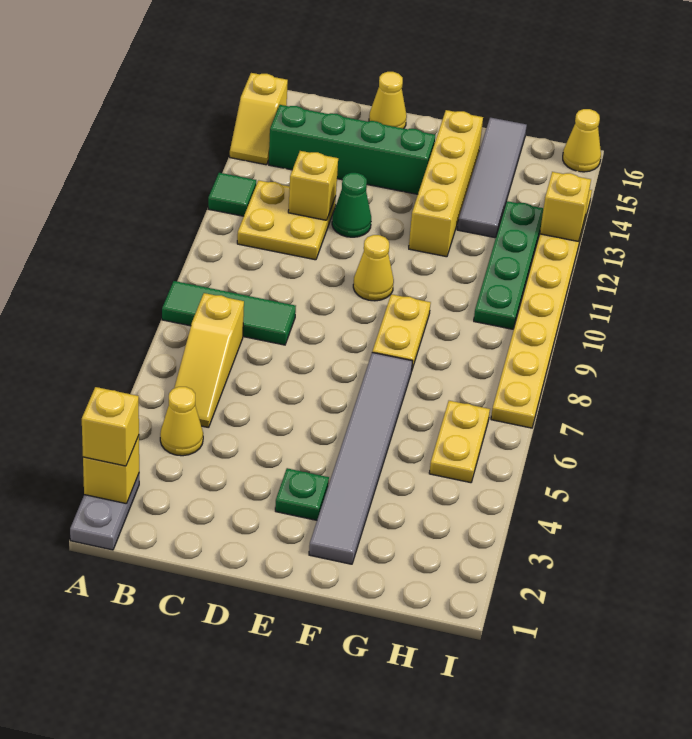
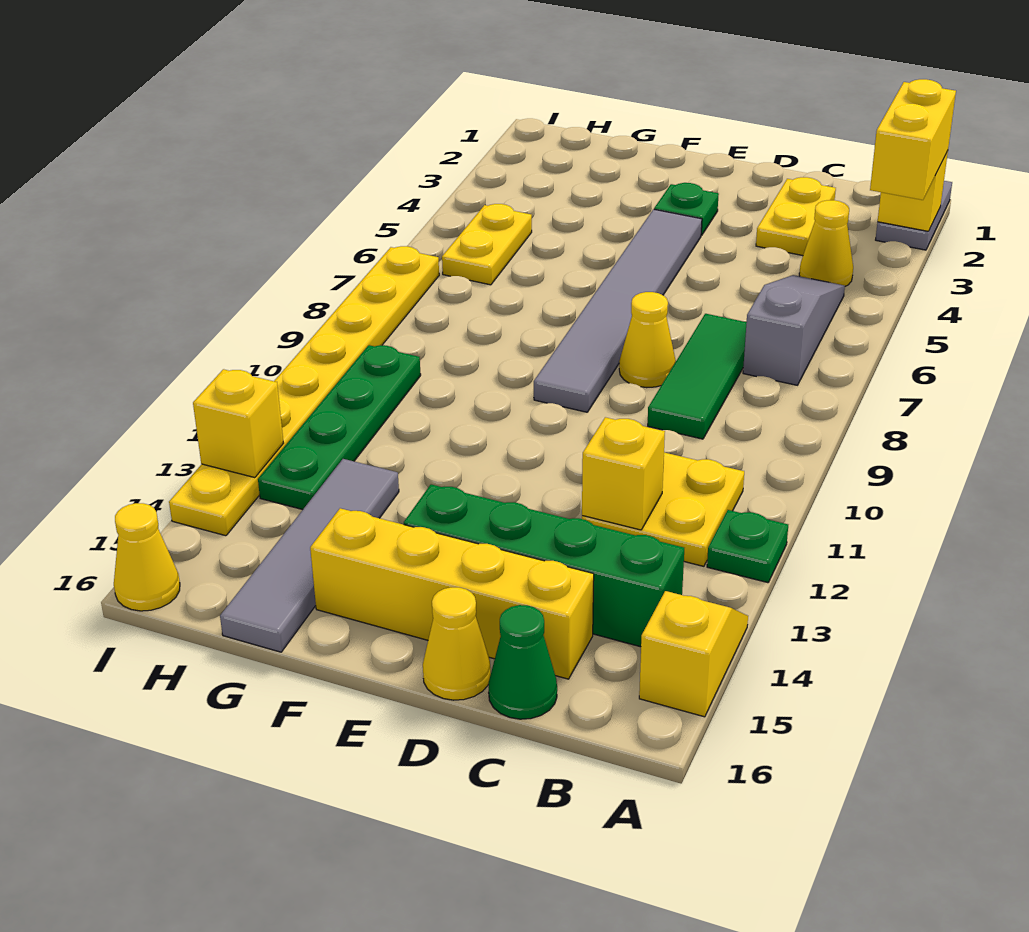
yellow 1x1 brick [82,387,139,466] -> yellow 1x2 brick [870,79,956,200]
green 1x3 tile [162,281,296,345] -> green 1x3 tile turned to [648,314,747,439]
green 1x1 tile [208,173,256,216] -> green 1x1 plate [707,510,788,583]
yellow 1x3 slope [174,293,244,428] -> grey 1x3 slope [743,275,845,385]
green 1x1 cone [332,173,371,237] -> green 1x1 cone moved to [488,605,557,719]
yellow 1x1 cone [353,235,394,301] -> yellow 1x1 cone moved to [619,292,676,388]
grey 1x6 tile [309,353,413,564] -> grey 1x6 tile moved to [534,209,702,412]
yellow 1x2 plate [372,294,431,369] -> yellow 1x2 plate moved to [756,177,836,256]
yellow 1x4 brick [409,110,483,257] -> yellow 1x4 brick turned to [310,508,594,679]

